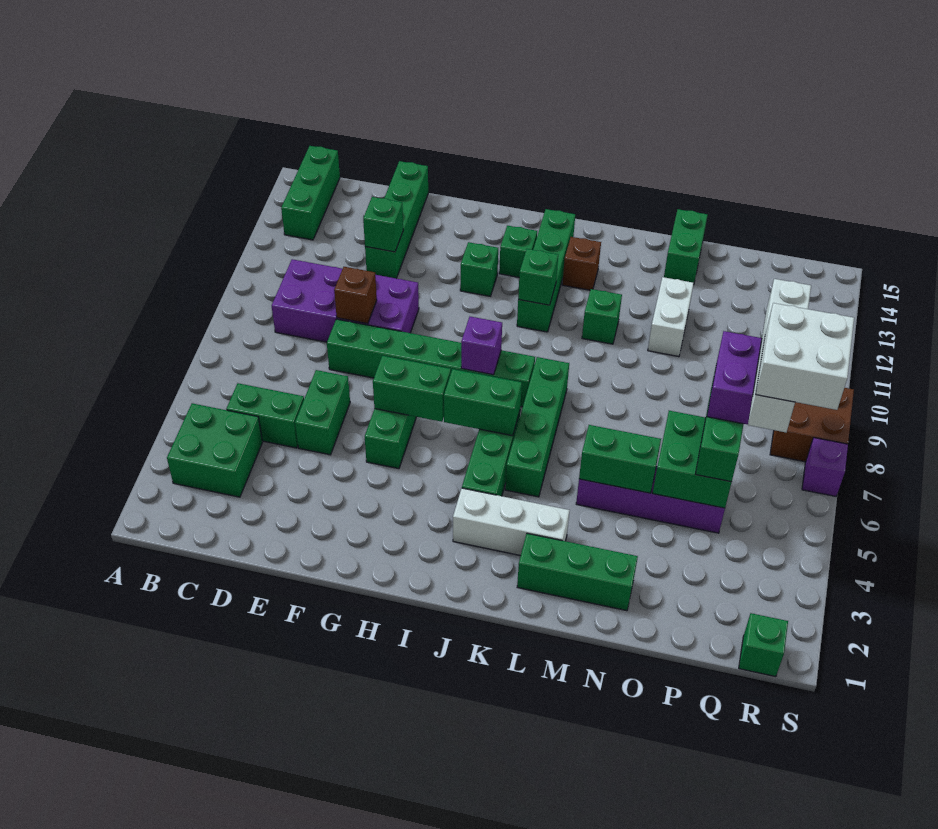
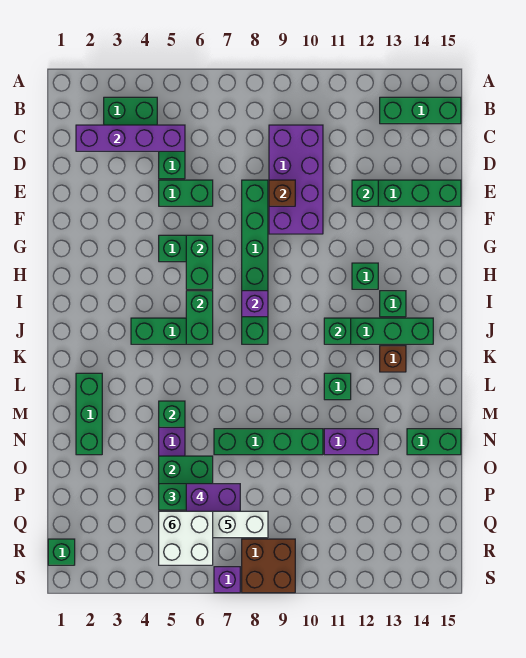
none -> purple 1x4 brick [76,125,185,151]
white 1x3 brick [453,488,570,556] -> none
green 1x4 brick [505,357,569,497] -> green 1x4 brick moved to [214,429,323,455]
green 1x2 brick [579,425,661,493] -> green 1x1 brick [159,401,185,427]
white 1x2 brick [648,277,694,357] -> purple 1x2 brick [324,429,378,455]

